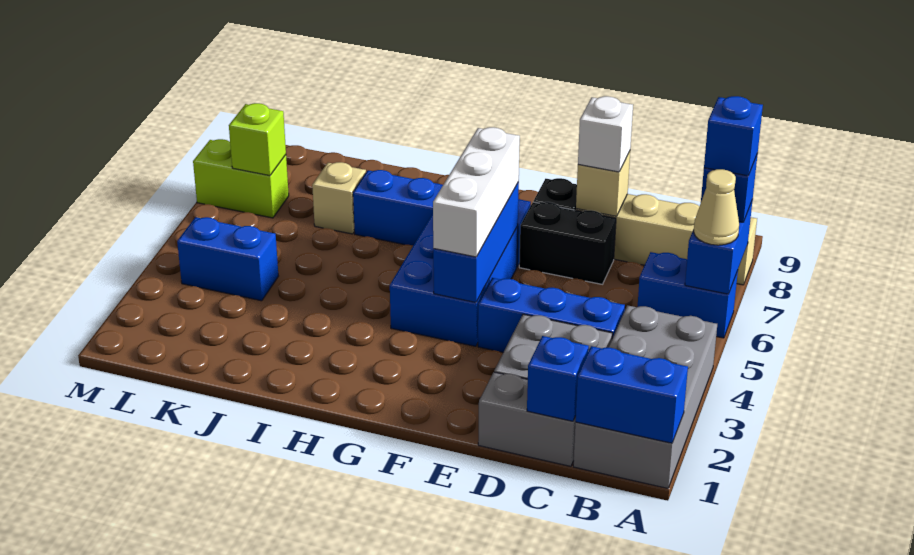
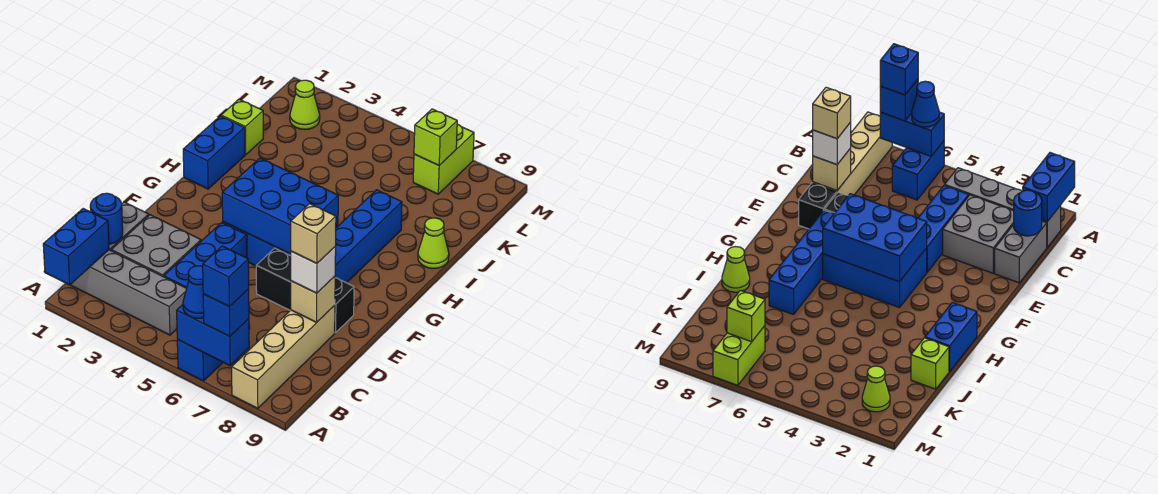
grey 2x4 brick [573,305,717,488] -> grey 1x4 brick [70,250,187,335]
tan 1x1 cone [694,169,739,245] -> blue 1x1 cone [183,266,204,318]
blue 1x1 brick [527,336,589,421] -> blue 1x1 round brick [90,193,123,244]
black 1x2 brick [519,202,616,284] -> black 1x2 brick turned to [256,248,291,310]
blue 1x3 brick [433,182,519,302] -> blue 2x3 brick [222,158,338,254]
white 1x3 brick [433,127,520,257] -> none
none -> lime 1x1 cone [418,218,449,269]
none -> lime 1x1 brick [221,99,263,155]
tan 1x1 brick [312,162,366,234] -> tan 1x1 brick moved to [291,204,336,264]
blue 1x2 brick [177,217,278,301] -> blue 1x2 brick moved to [183,116,245,189]
none -> lime 1x1 cone [290,80,320,129]

